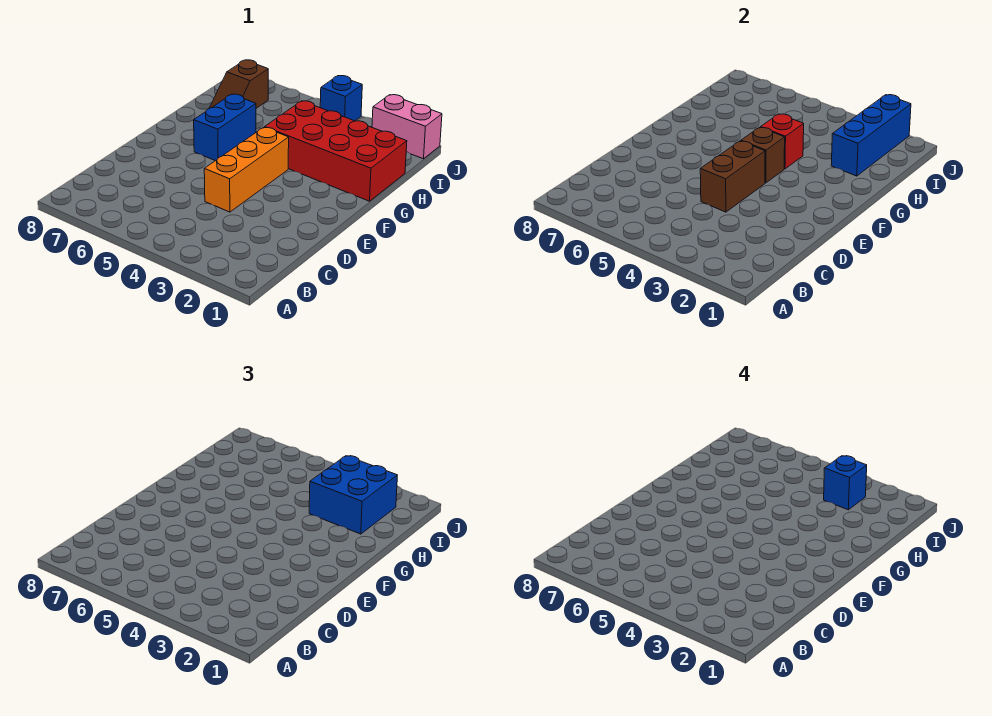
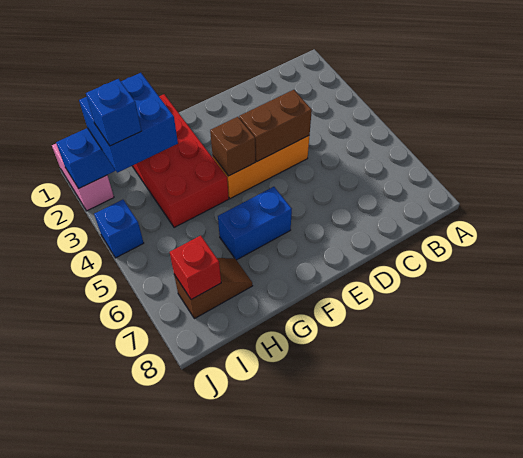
red 1x1 brick [761,114,804,169] -> red 1x1 brick moved to [170,236,221,300]

